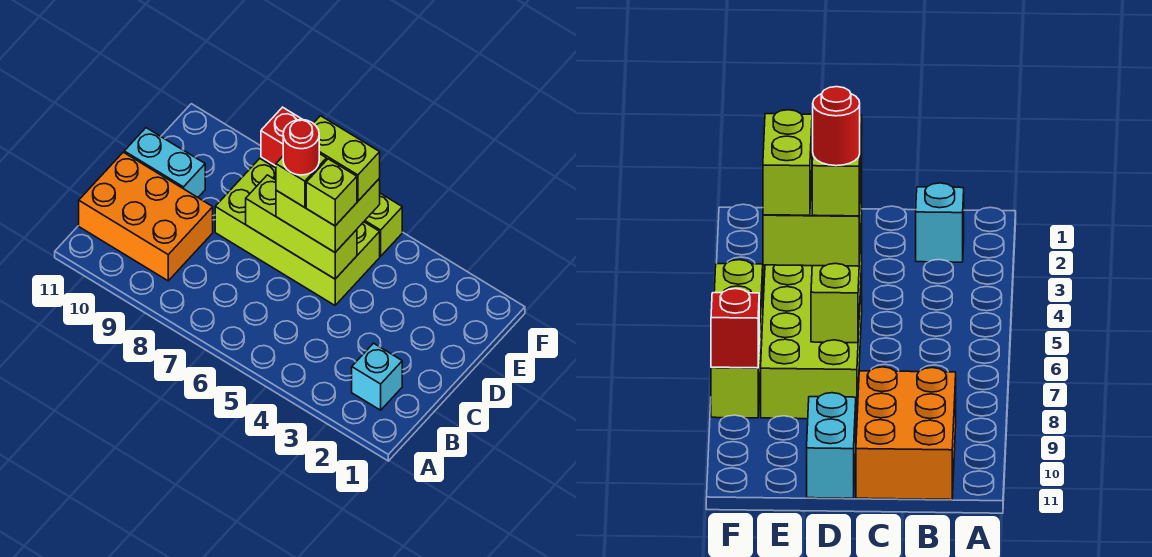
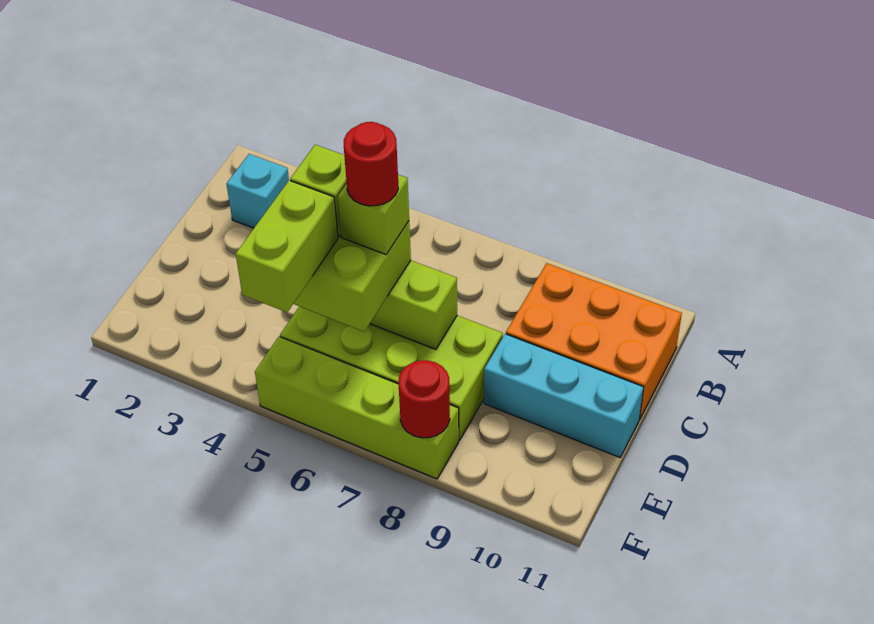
cyan 1x2 brick [124,128,205,197] -> cyan 1x3 brick [484,334,644,457]
lime 1x2 brick [313,116,380,201] -> lime 1x2 brick turned to [236,180,338,312]
red 1x1 brick [261,107,303,166] -> red 1x1 round brick [399,360,450,438]

